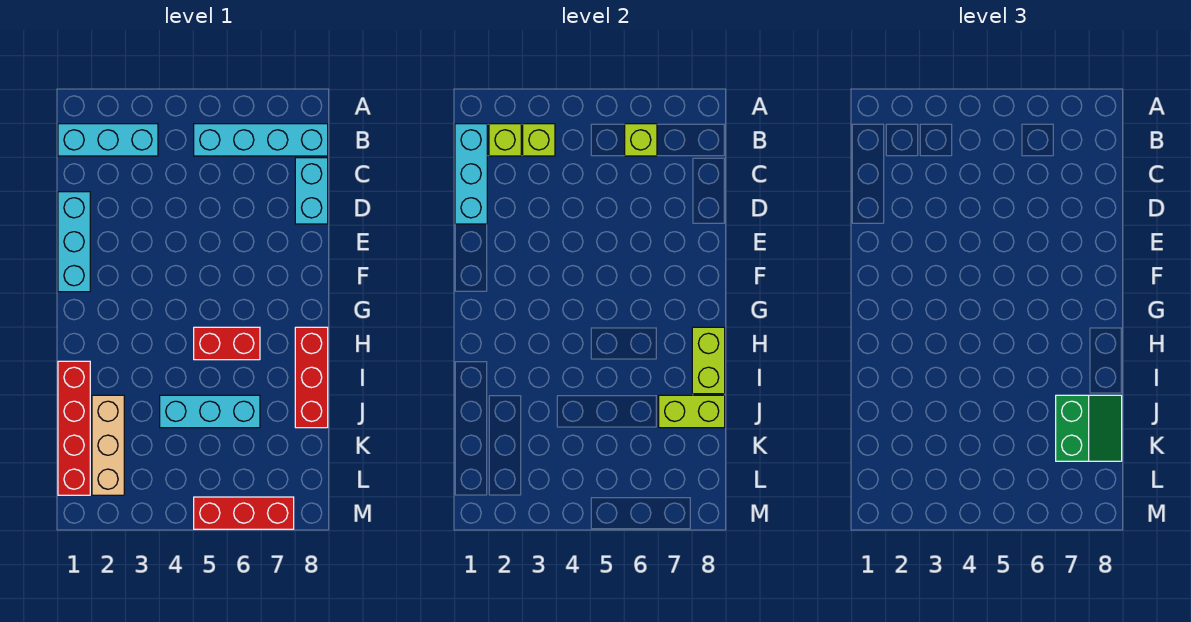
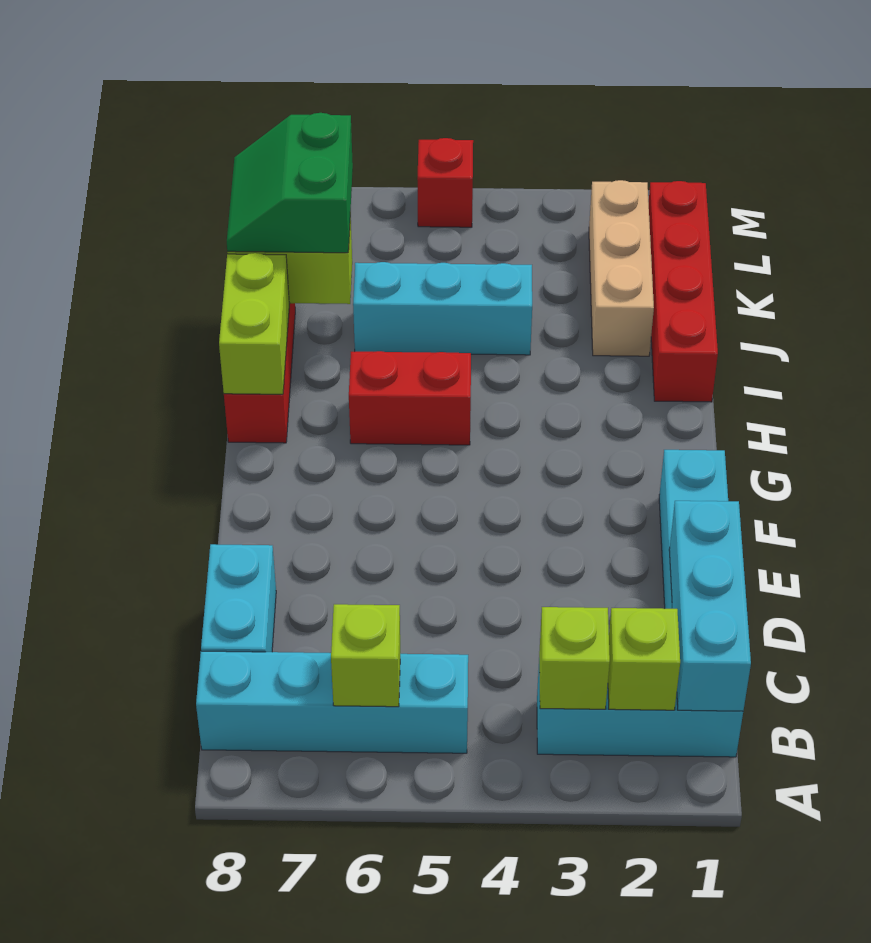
red 1x3 brick [194,497,294,529] -> red 1x1 brick [417,138,473,227]

